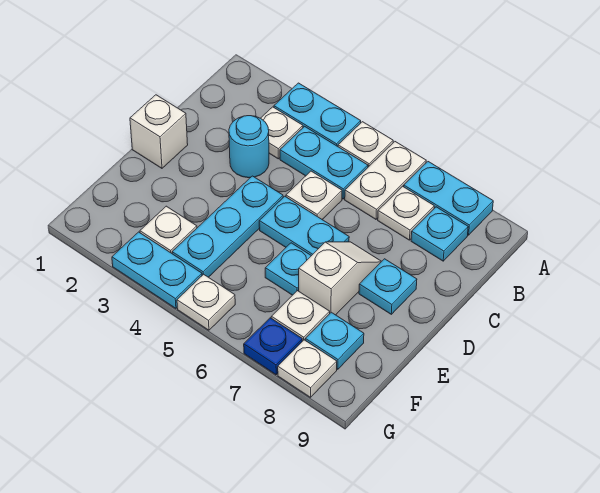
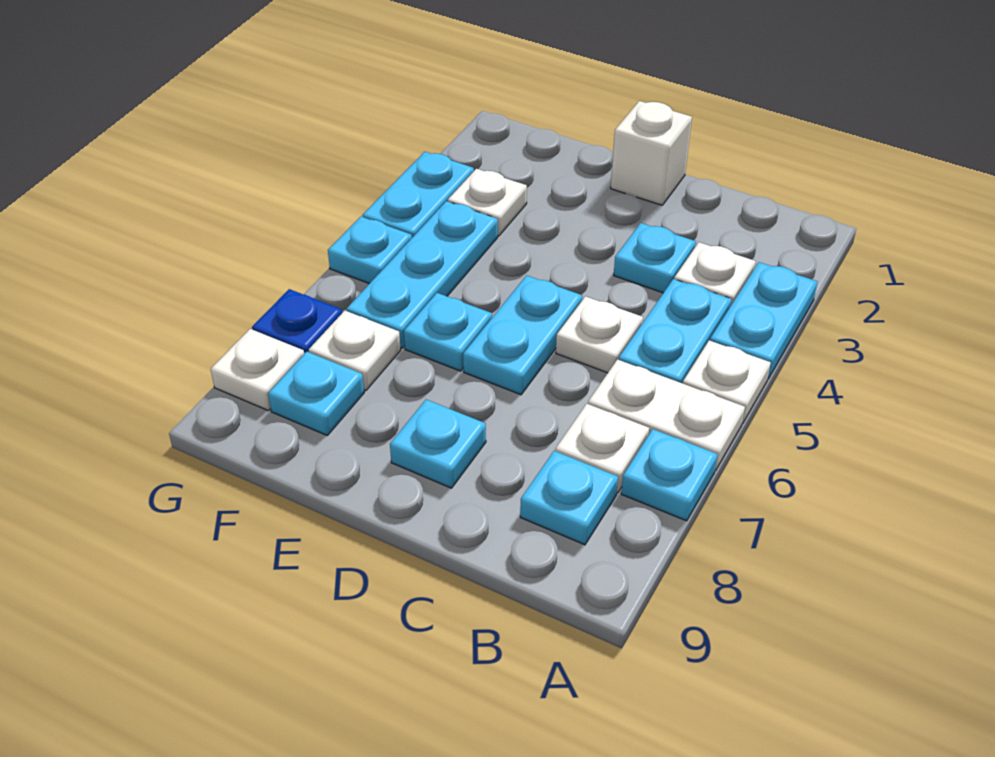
cyan 1x2 plate [404,162,493,235] -> cyan 1x1 plate [621,429,717,521]
cyan 1x1 round brick [229,116,269,178] -> cyan 1x1 plate [614,223,696,293]
cyan 1x3 plate [172,176,283,277] -> cyan 1x3 plate turned to [346,201,498,348]
white 1x2 slope [299,242,382,315] -> none
white 1x1 plate [177,274,235,330] -> cyan 1x1 plate [328,217,412,284]

